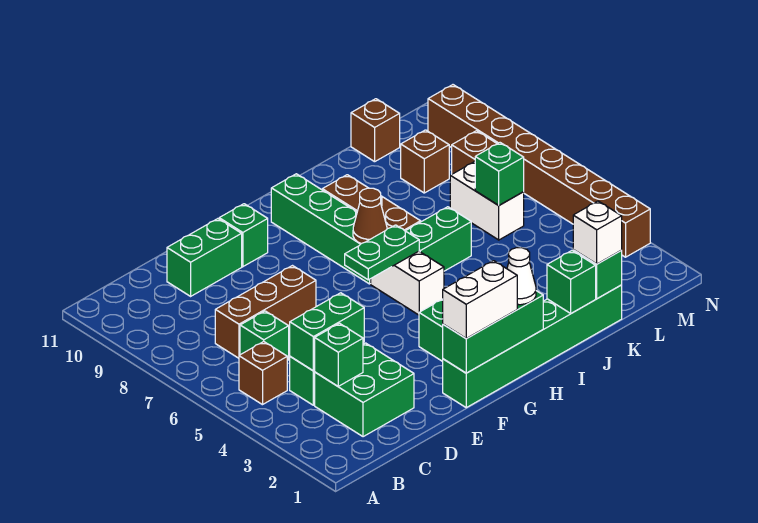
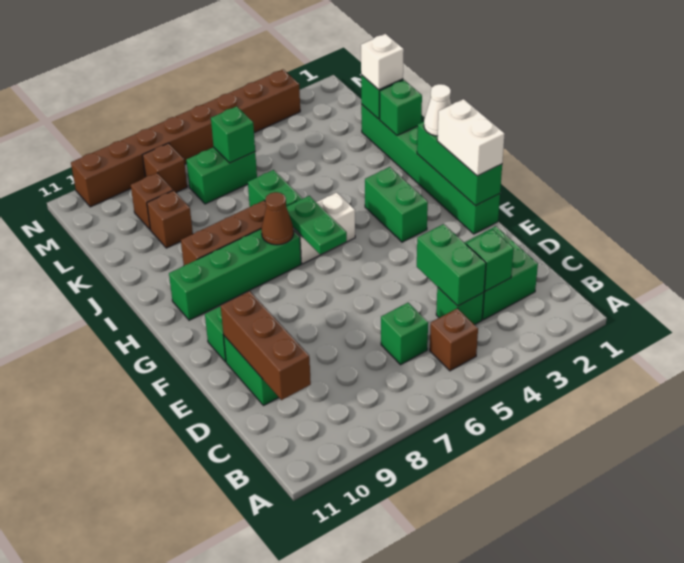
brown 1x3 brick [215,266,316,358] -> brown 1x3 brick moved to [221,291,311,400]
white 1x2 brick [450,162,524,240] -> green 1x2 brick [186,147,257,204]
brown 1x1 brick [351,99,400,162] -> brown 1x1 brick moved to [147,190,193,248]

